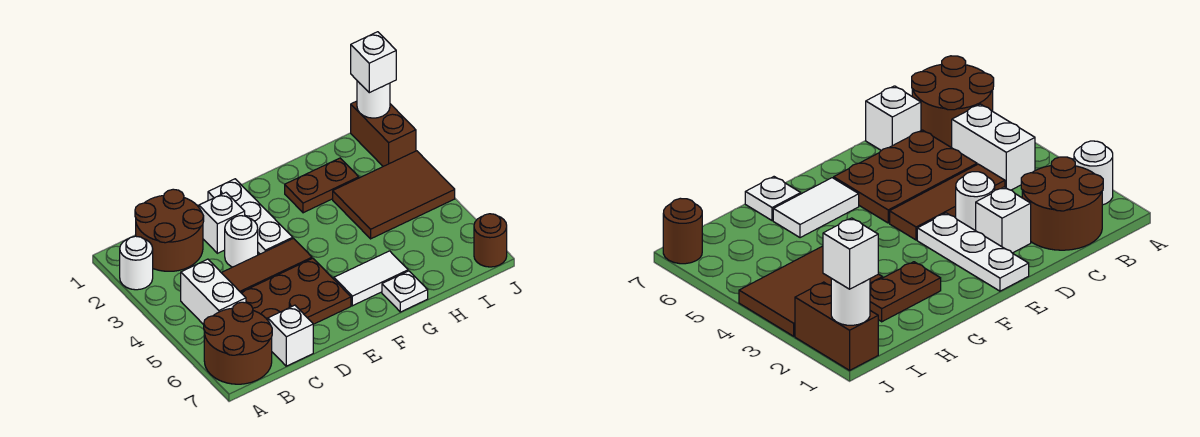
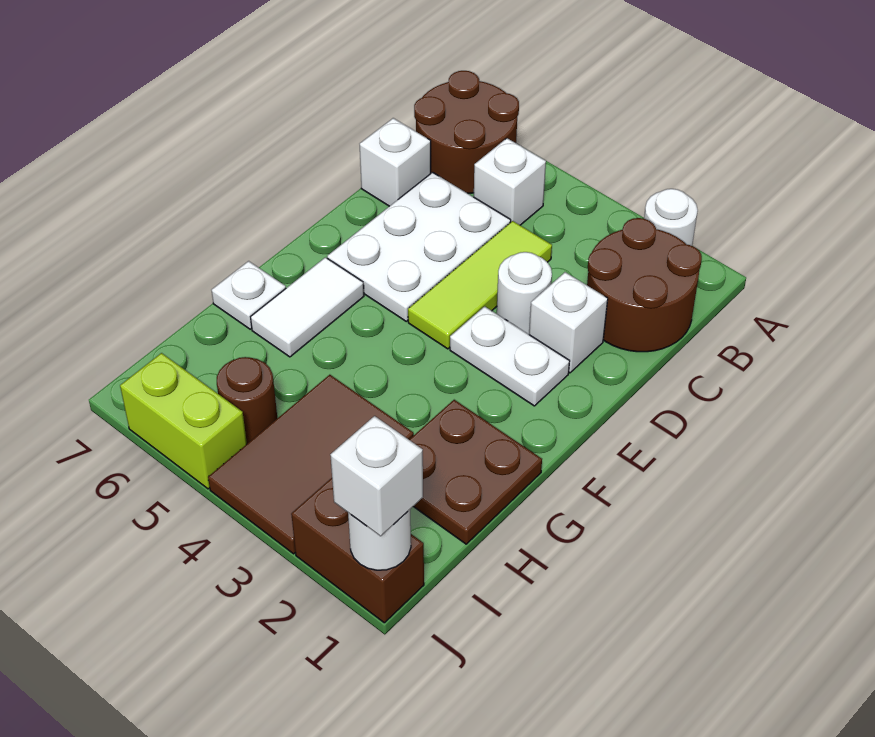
white 1x2 brick [181,259,246,325] -> white 1x1 brick [474,138,546,225]
brown 1x3 tile [222,238,312,292] -> lime 1x3 tile [408,221,552,349]
brown 2x3 plate [241,258,351,324] -> white 2x3 plate [327,172,511,321]
white 1x3 plate [208,179,293,254] -> white 1x2 plate [450,306,570,406]
brown 1x2 plate [285,158,359,213] -> brown 2x2 plate [409,400,542,544]
none -> lime 1x2 brick [120,353,247,489]
brown 1x1 round brick [474,214,507,267] -> brown 1x1 round brick moved to [217,357,277,444]

